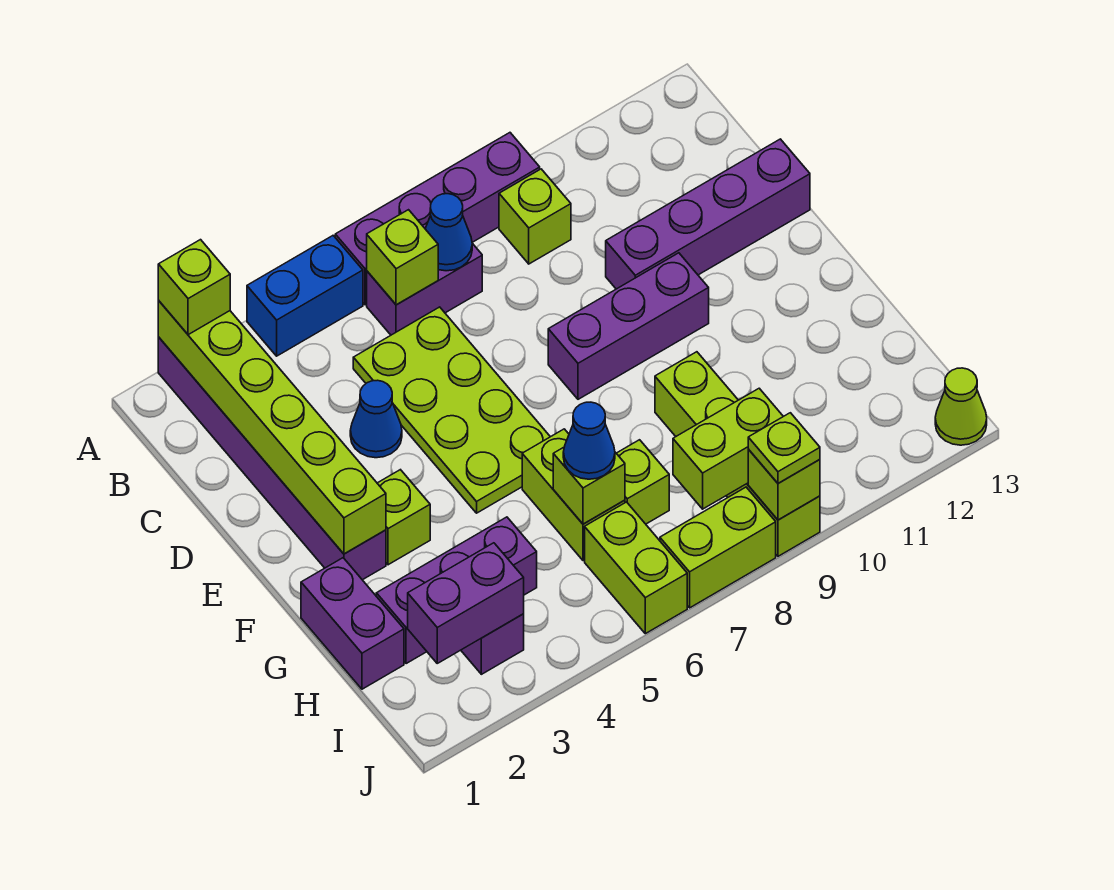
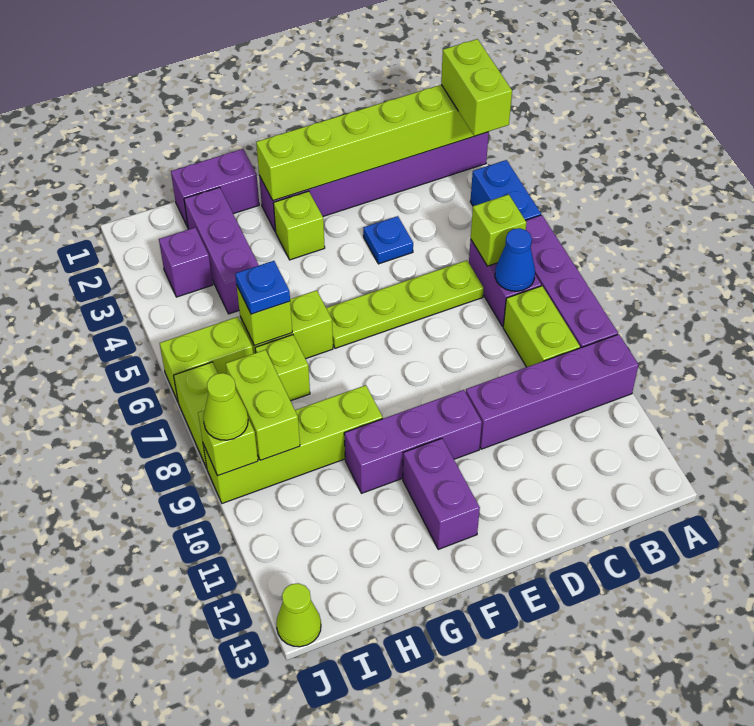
lime 1x1 brick [158,240,230,335] -> lime 1x2 brick [441,39,512,136]
lime 1x1 brick [499,169,571,264] -> lime 1x2 brick [503,286,580,367]
lime 2x4 plate [353,307,550,513] -> lime 1x4 plate [326,260,484,348]
blue 1x1 cone [350,380,402,458] -> blue 1x1 plate [363,216,413,264]
purple 1x4 brick [606,139,810,289] -> purple 1x4 brick turned to [466,334,638,449]
purple 1x3 brick [548,253,709,399] -> purple 1x3 brick turned to [344,390,482,493]
blue 1x1 cone [563,402,615,479] -> blue 1x1 plate [235,261,290,314]
purple 1x2 brick [408,543,524,663] -> purple 1x2 brick moved to [403,438,480,549]
lime 1x1 plate [748,413,820,483] -> lime 1x1 cone [203,373,248,440]

